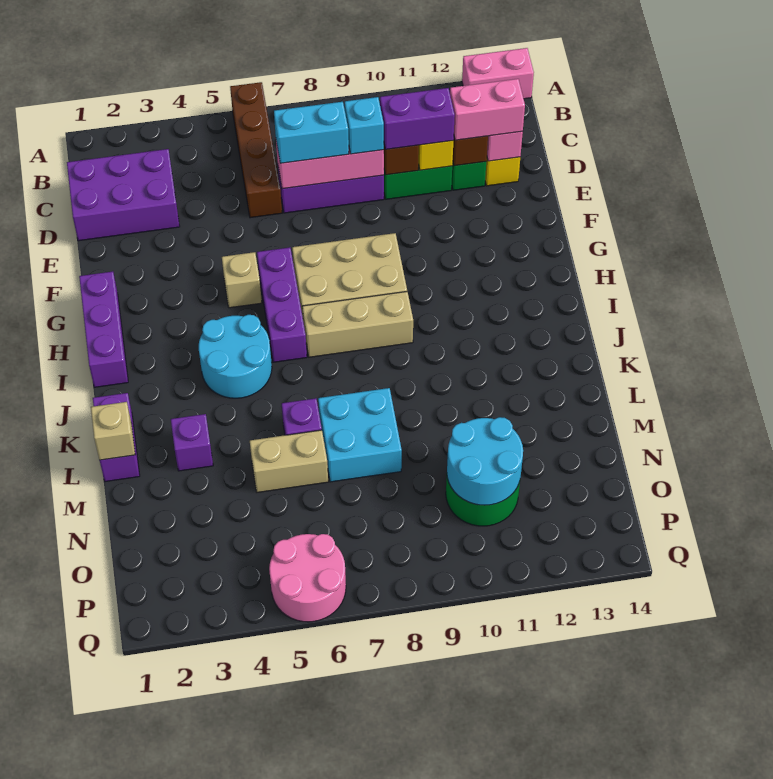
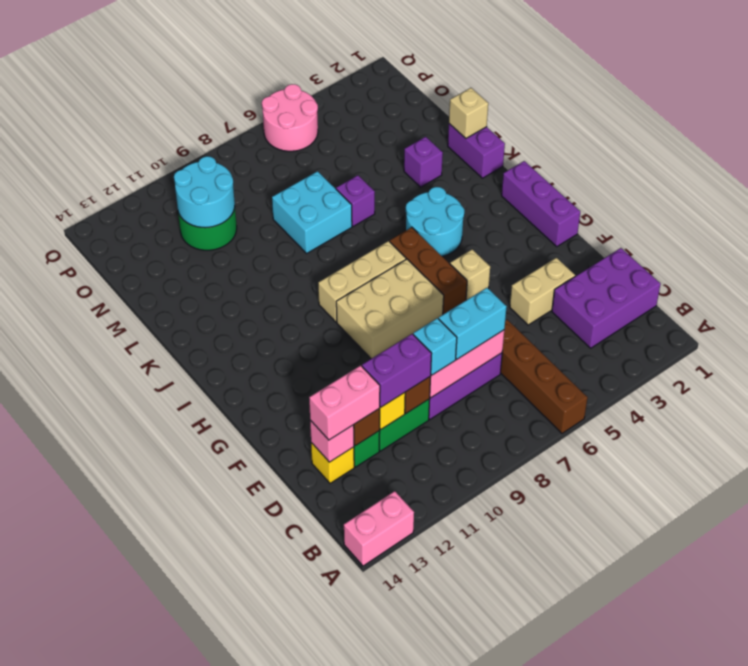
purple 1x3 brick [257,247,307,362] -> brown 1x3 brick [390,227,467,314]
tan 1x2 brick [250,430,328,492] -> tan 1x2 brick moved to [510,258,575,325]

